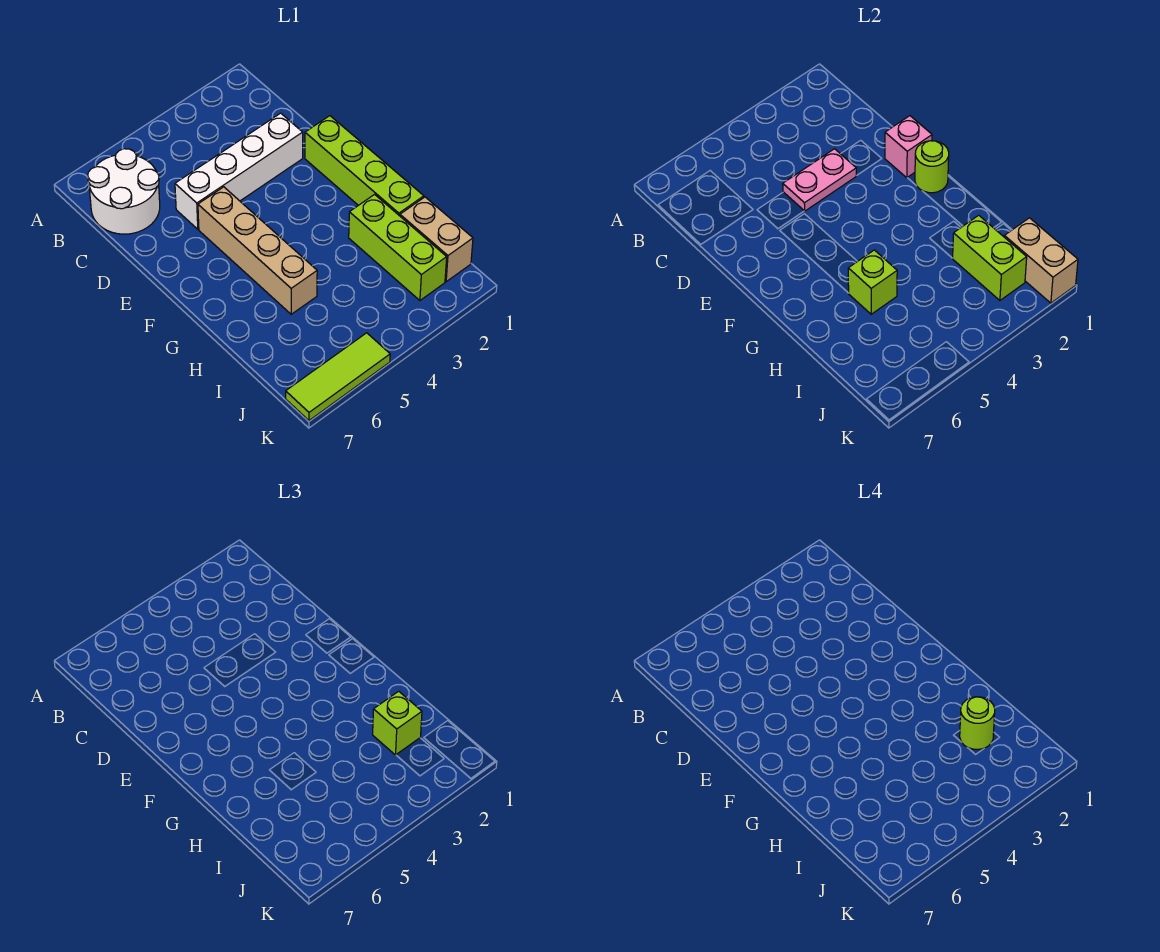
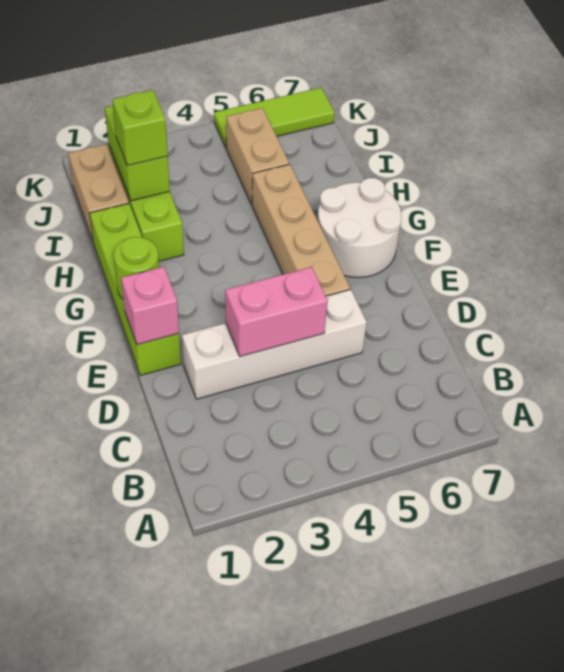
white 2x2 round brick [88,149,160,234] -> white 2x2 round brick moved to [318,178,401,278]
pink 1x2 plate [783,149,856,211] -> pink 1x2 brick [225,267,328,357]
lime 1x1 brick [848,250,897,314] -> none
lime 1x1 round brick [960,697,995,749] -> none
tan 1x2 brick [1004,218,1078,303] -> tan 1x2 brick moved to [226,108,289,205]

